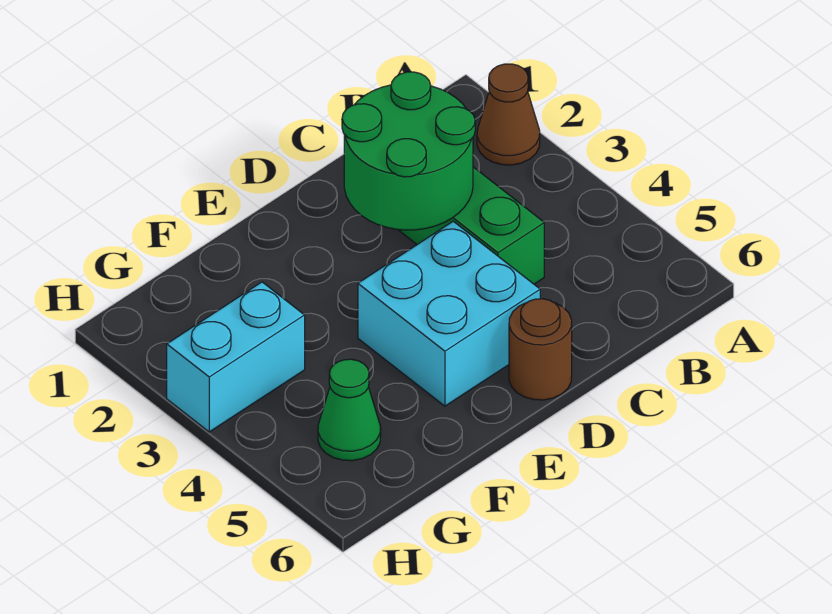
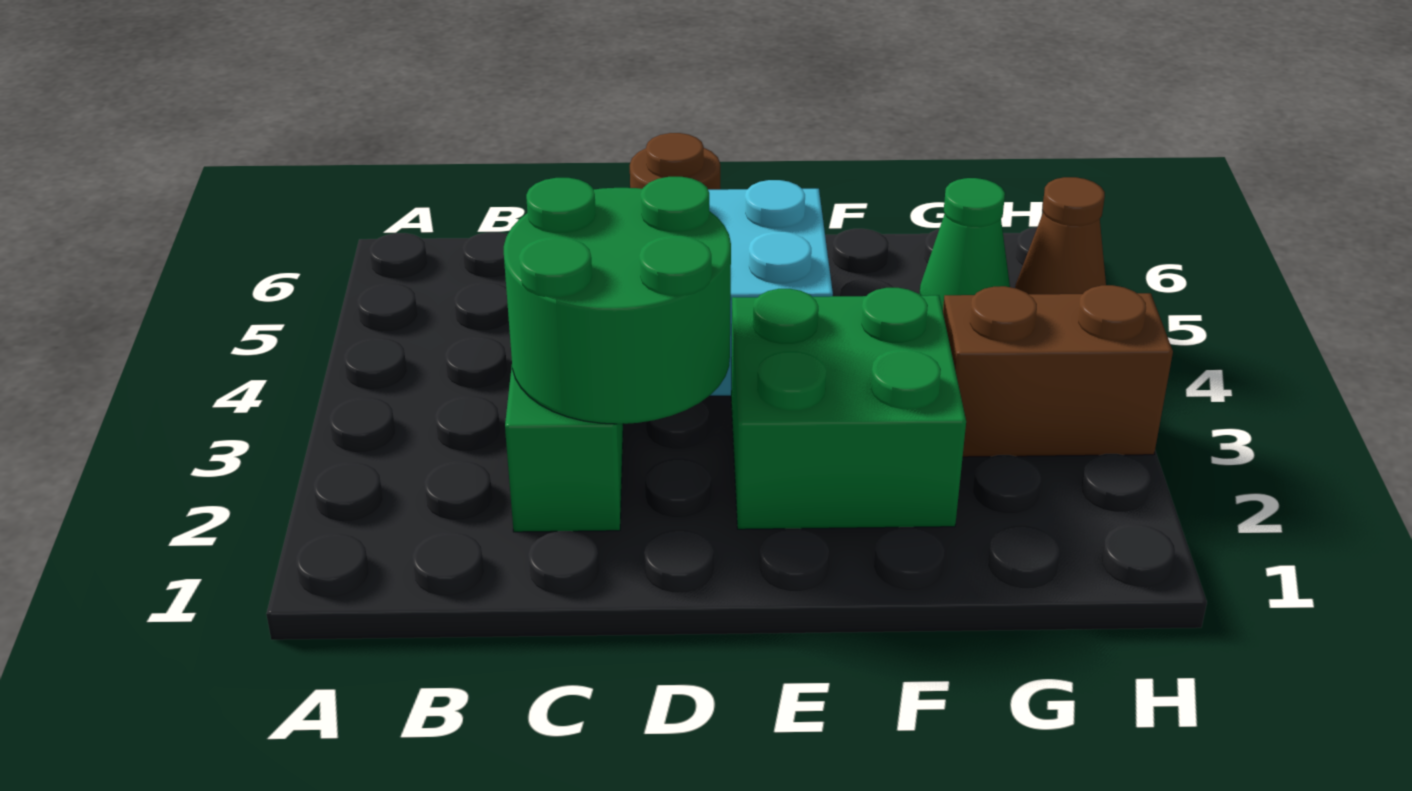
brown 1x1 cone [477,64,540,165] -> brown 1x1 cone moved to [1015,177,1106,294]
none -> green 2x2 brick [731,288,966,529]
cyan 1x2 brick [167,282,305,432] -> brown 1x2 brick [943,285,1173,457]

